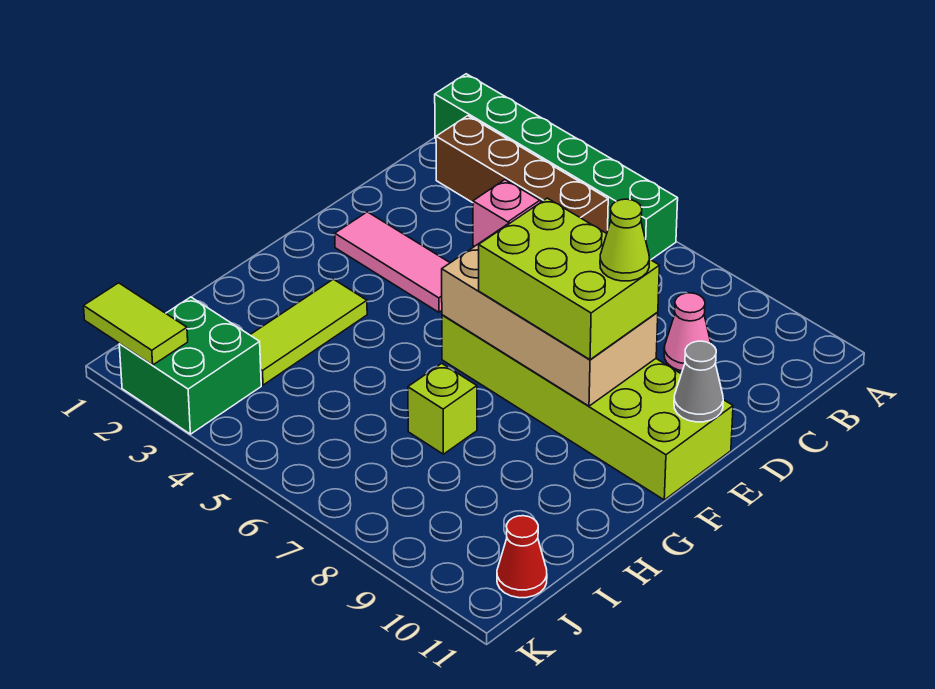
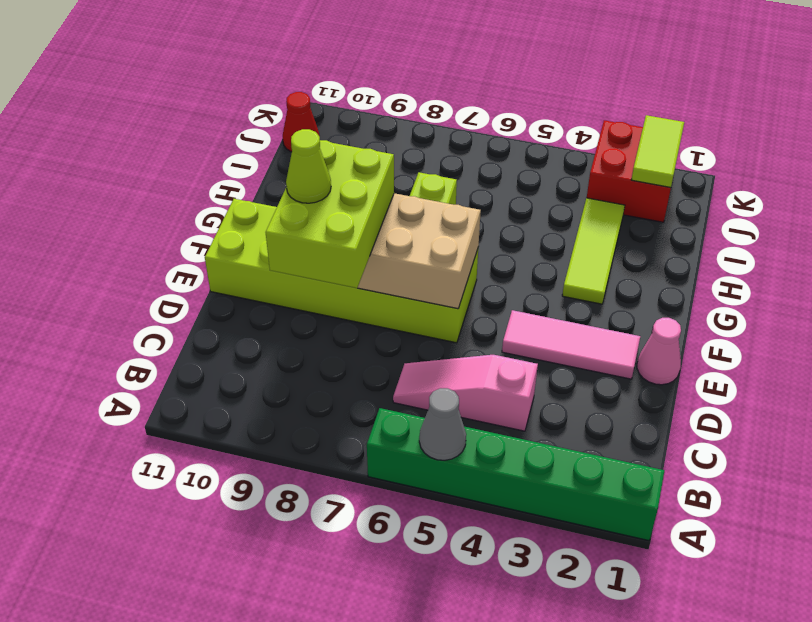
brown 1x4 brick [436,116,608,233] -> none
pink 1x1 cone [664,293,711,371] -> pink 1x1 cone moved to [637,318,681,385]
lime 2x3 brick [479,198,659,360] -> lime 2x3 brick turned to [266,140,394,288]
grey 1x1 cone [674,341,723,422] -> grey 1x1 cone moved to [419,388,466,460]
green 2x2 brick [119,297,261,434] -> red 2x2 brick [587,120,671,222]
lime 1x2 tile [84,283,188,365] -> lime 1x2 tile turned to [631,115,684,188]

